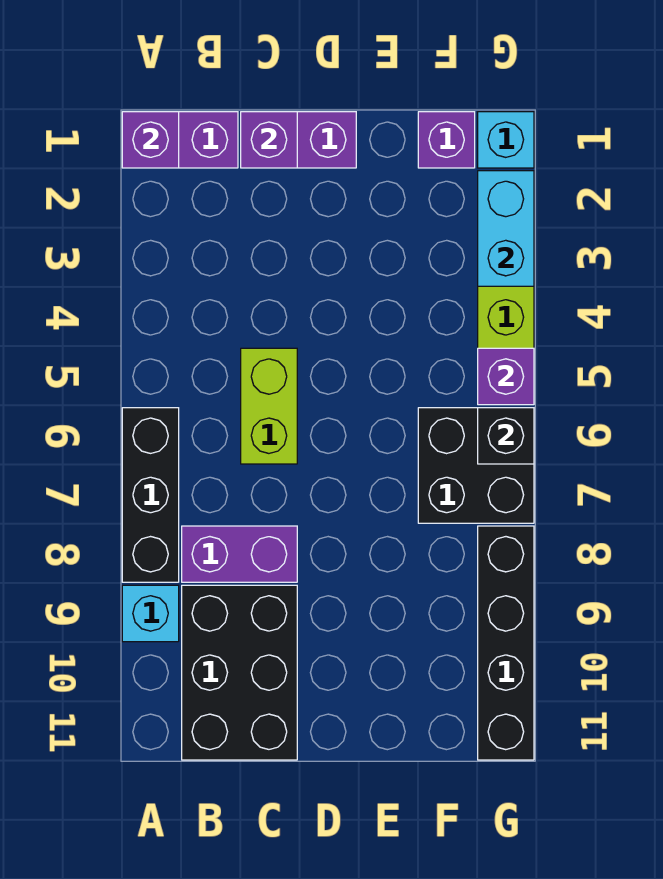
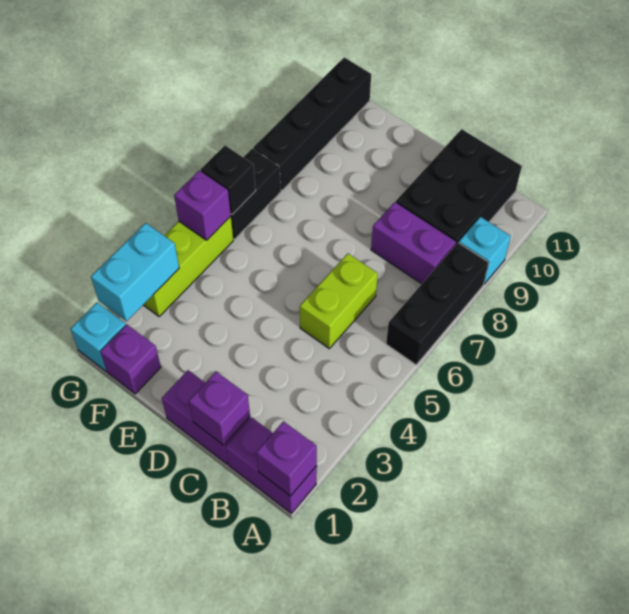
black 2x2 brick [418,408,534,523] -> black 1x2 brick [231,149,281,239]

